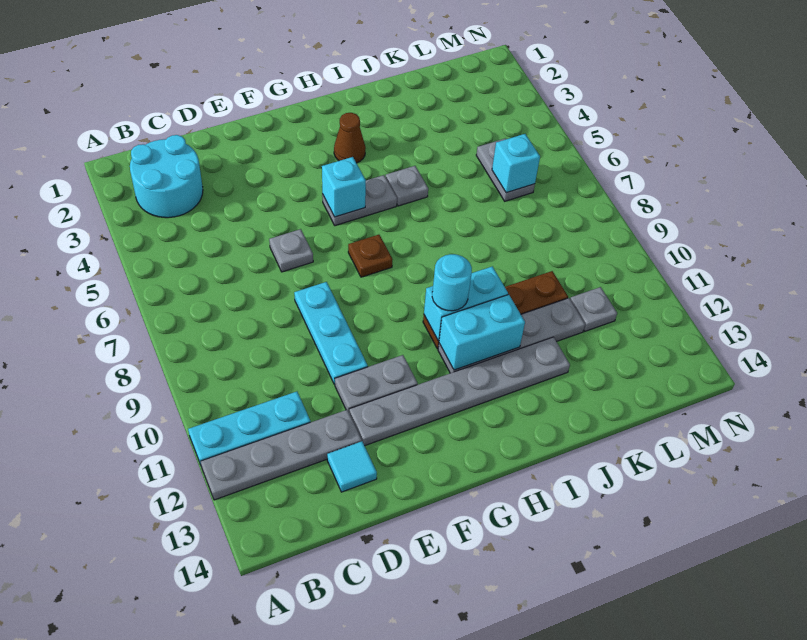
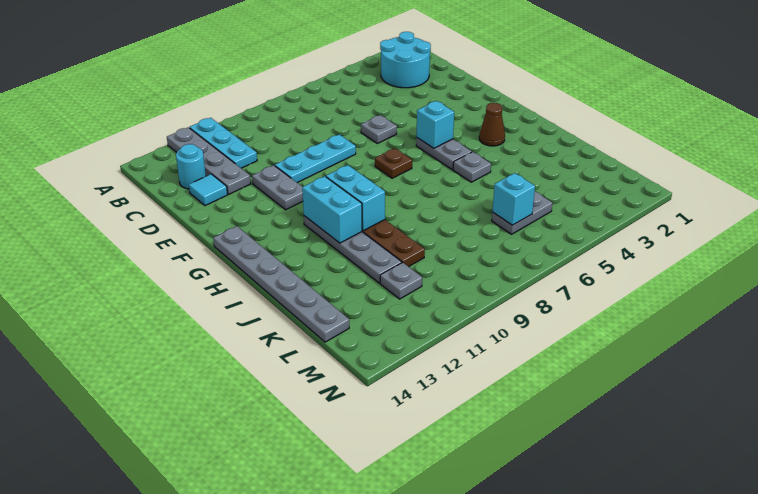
grey 1x6 plate [349,337,570,446] -> grey 1x6 plate moved to [213,226,349,342]
cyan 1x1 round brick [432,254,472,311] -> cyan 1x1 round brick moved to [176,144,206,189]

